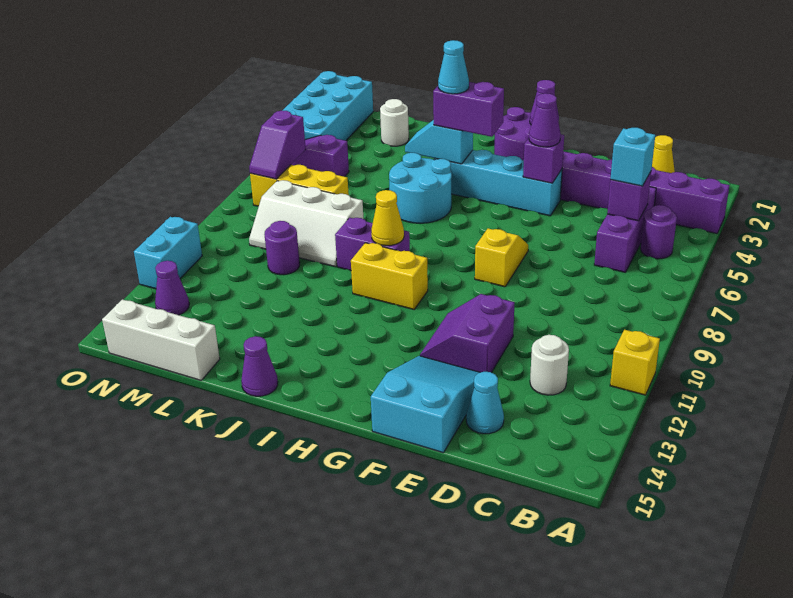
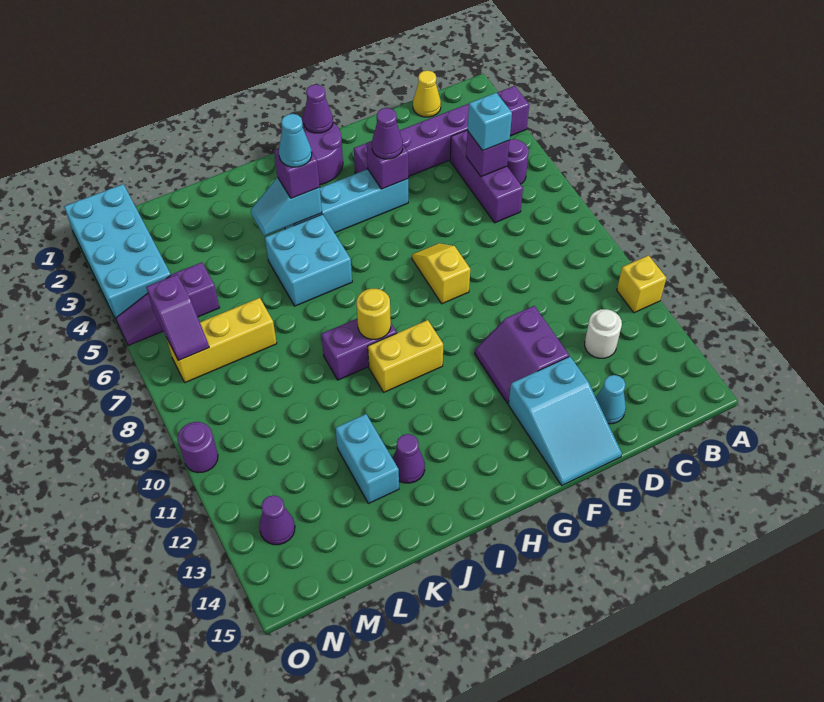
cyan 2x3 slope [371,356,480,453] -> cyan 2x3 slope turned to [508,357,622,485]
purple 1x2 brick [433,82,504,137] -> purple 1x1 brick [274,148,320,198]
cyan 2x2 round brick [389,153,452,223] -> cyan 2x2 brick [265,214,352,306]
yellow 1x1 cone [371,190,404,246] -> yellow 1x1 round brick [357,289,391,339]
purple 1x1 cone [241,336,278,396] -> purple 1x1 cone moved to [392,434,425,483]
white 2x3 slope [249,180,363,267] -> none
white 1x1 round brick [380,99,409,146] -> none
purple 1x1 round brick [264,221,300,275] -> purple 1x1 round brick moved to [178,422,218,473]
white 1x3 brick [102,299,220,380] -> none
cyan 1x2 brick [134,217,202,289] -> cyan 1x2 brick moved to [335,414,399,504]

